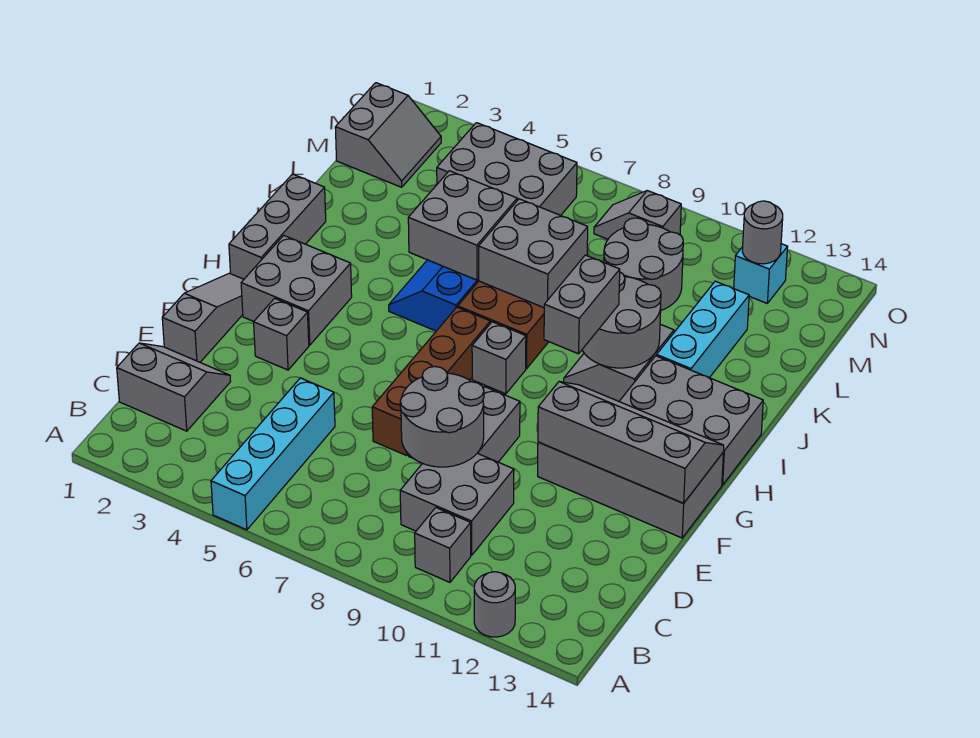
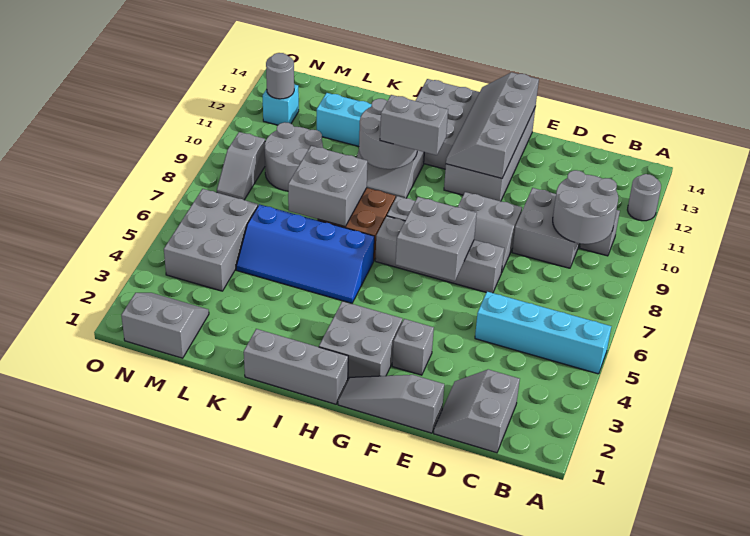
grey 2x2 round brick [400,367,484,467] -> grey 2x2 round brick moved to [553,170,618,244]
brown 1x4 brick [372,307,490,456] -> grey 1x4 brick [375,216,504,293]
grey 2x2 brick [408,171,517,280] -> grey 2x2 brick moved to [396,197,477,281]

